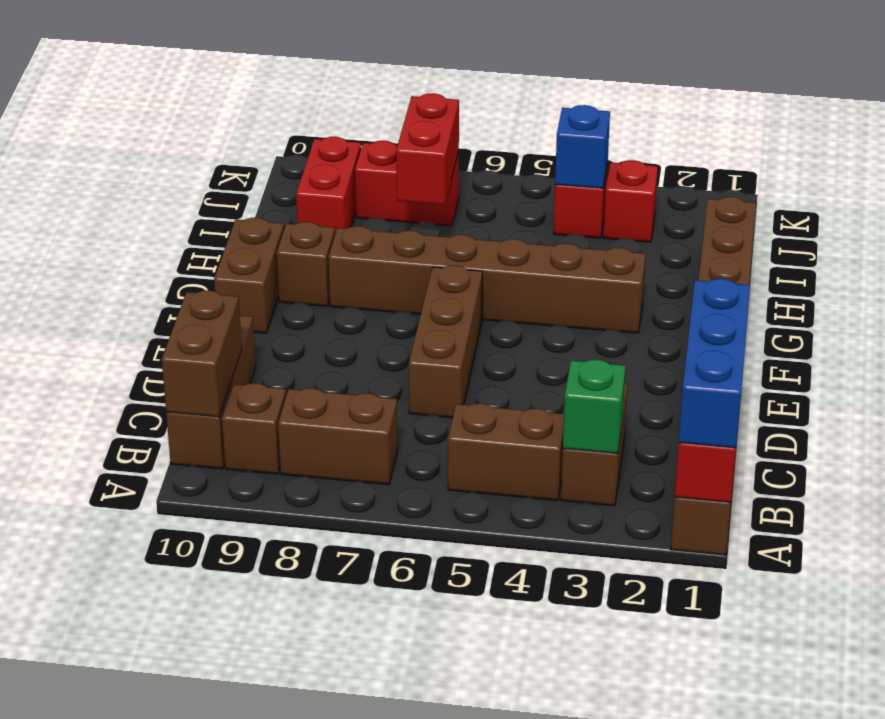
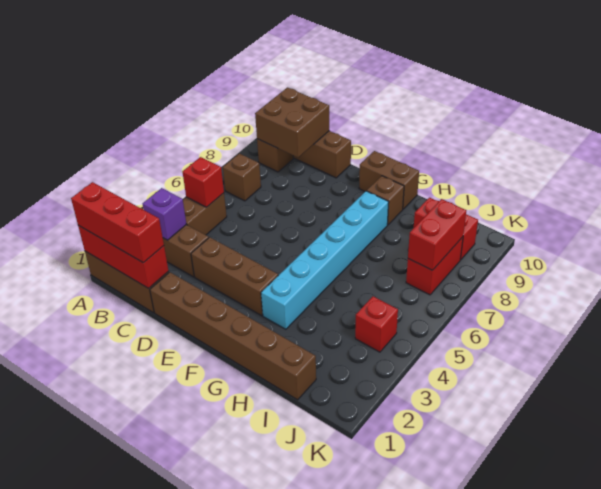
blue 1x3 brick [679,279,750,448] -> red 1x3 brick [71,182,164,263]
green 1x1 brick [563,360,626,453] -> purple 1x1 brick [143,188,186,240]
brown 1x2 brick [278,388,398,485] -> brown 1x1 brick [223,153,261,201]
brown 1x2 brick [162,291,242,417] -> brown 2x2 brick [255,87,329,157]
brown 1x3 brick [409,265,482,418] -> brown 1x3 brick moved to [191,237,278,316]
brown 1x6 brick [328,226,646,333] -> cyan 1x6 brick [261,191,389,329]
red 1x2 brick [396,93,459,205] -> red 1x2 brick turned to [408,199,466,270]
red 1x1 brick [603,160,658,242] -> red 1x1 brick moved to [183,157,224,207]
blue 1x1 brick [555,105,610,188] -> none

